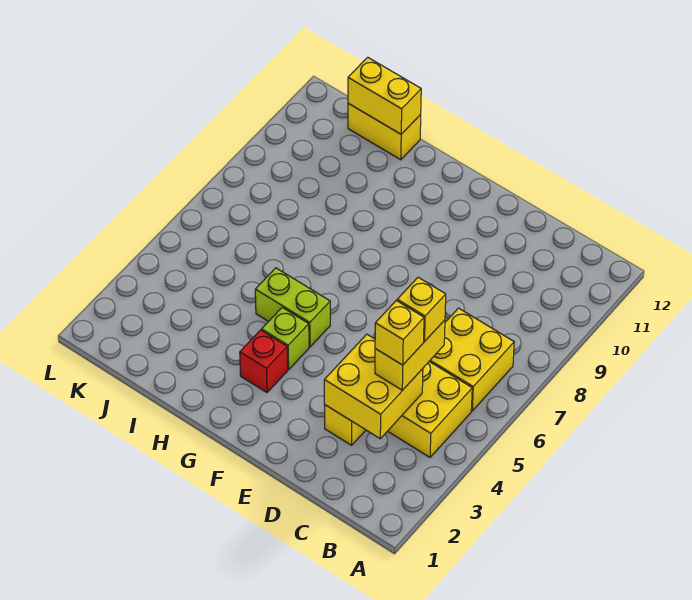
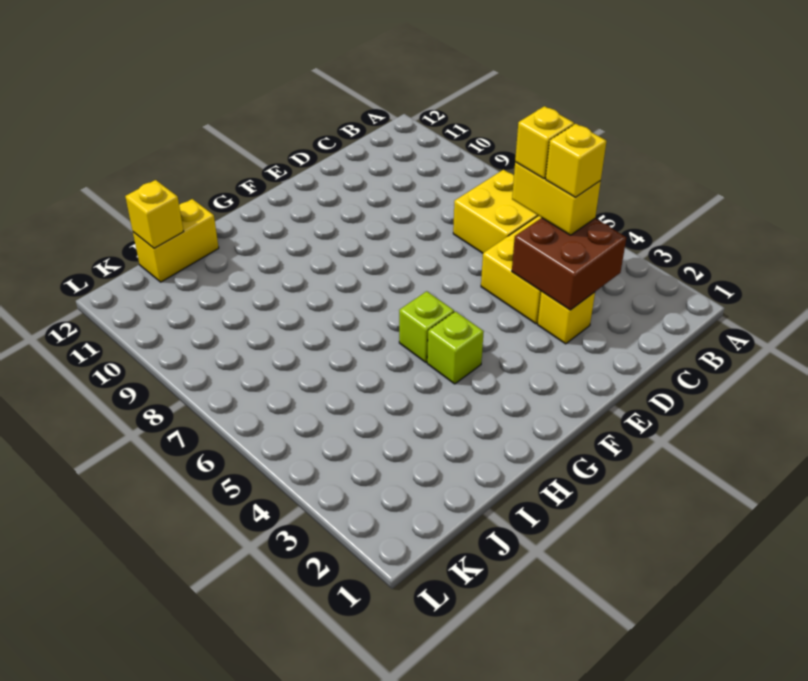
yellow 2x2 brick [324,334,423,439] -> brown 2x2 brick [512,218,626,310]
red 1x1 brick [240,330,288,393] -> none
lime 1x2 brick [255,268,330,347] -> lime 1x1 brick [399,291,454,363]
yellow 1x2 brick [348,57,421,134] -> yellow 1x1 brick [125,180,184,248]

